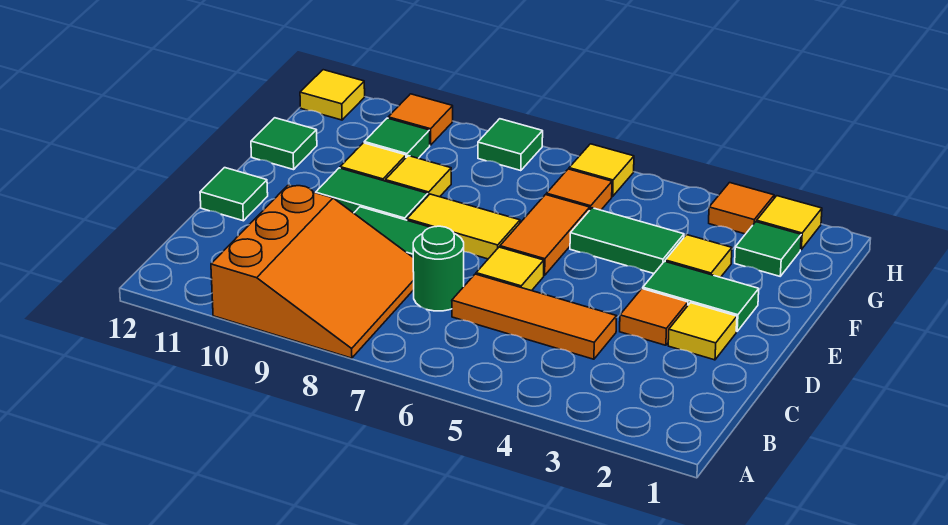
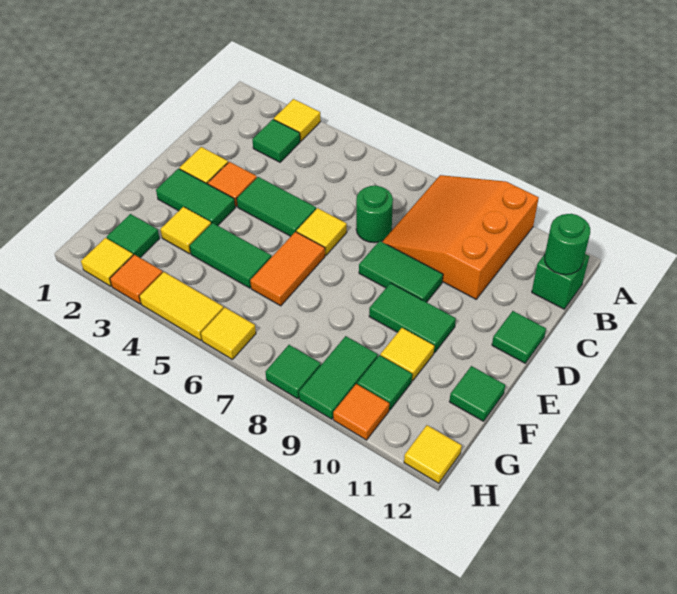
none -> green 1x1 tile [252,119,300,162]
none -> green 1x1 brick [532,254,589,309]
none -> green 1x1 round brick [545,214,590,275]
orange 1x3 tile [452,274,617,359] -> none
none -> green 1x2 tile [237,177,316,236]
yellow 1x2 tile [407,194,520,259] -> yellow 1x2 tile moved to [140,272,224,341]
yellow 1x1 tile [385,156,451,197] -> yellow 1x1 tile moved to [274,99,321,141]
orange 1x1 tile [546,169,612,210] -> none
none -> green 1x2 tile [299,336,378,419]

